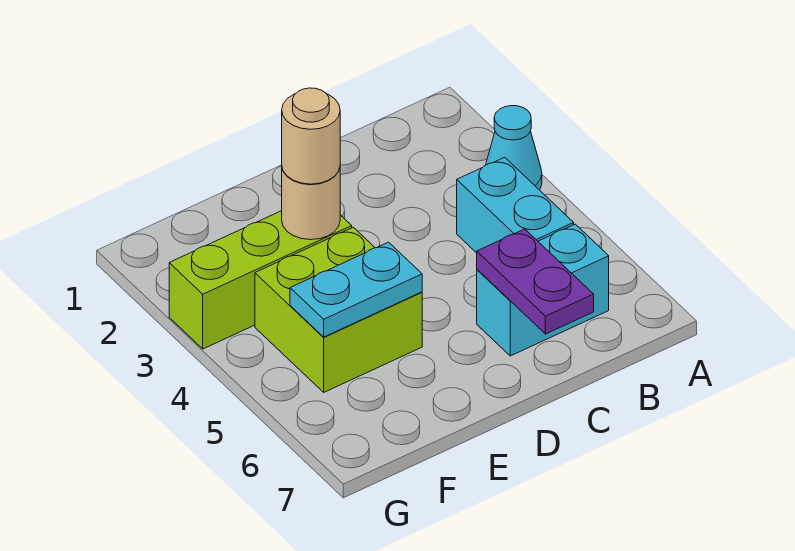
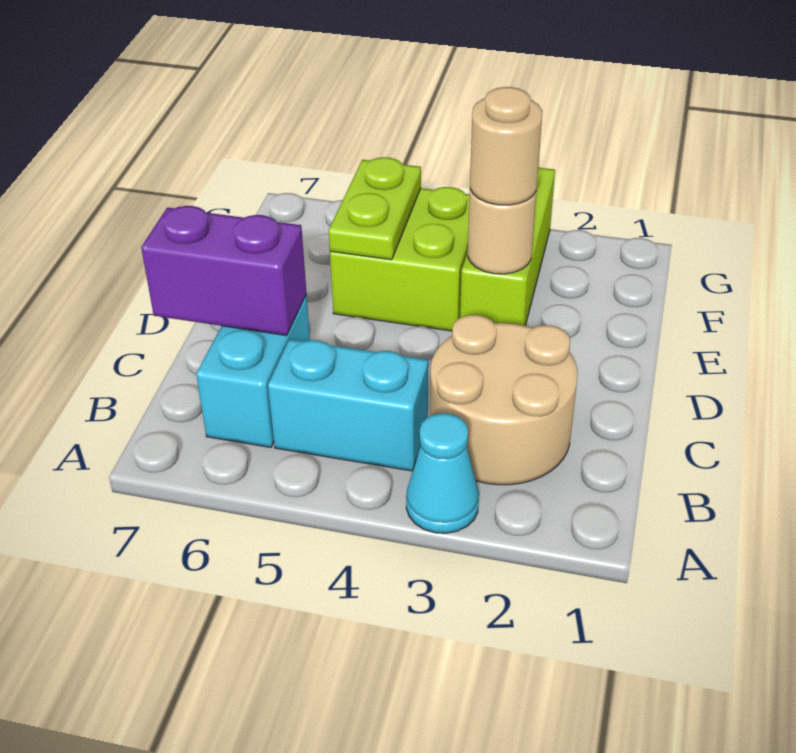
none -> tan 2x2 round brick [430,315,578,485]
purple 1x2 plate [477,229,594,334] -> purple 1x2 brick [141,206,307,336]
cyan 1x2 plate [290,242,422,337] -> lime 1x2 plate [329,157,421,260]

